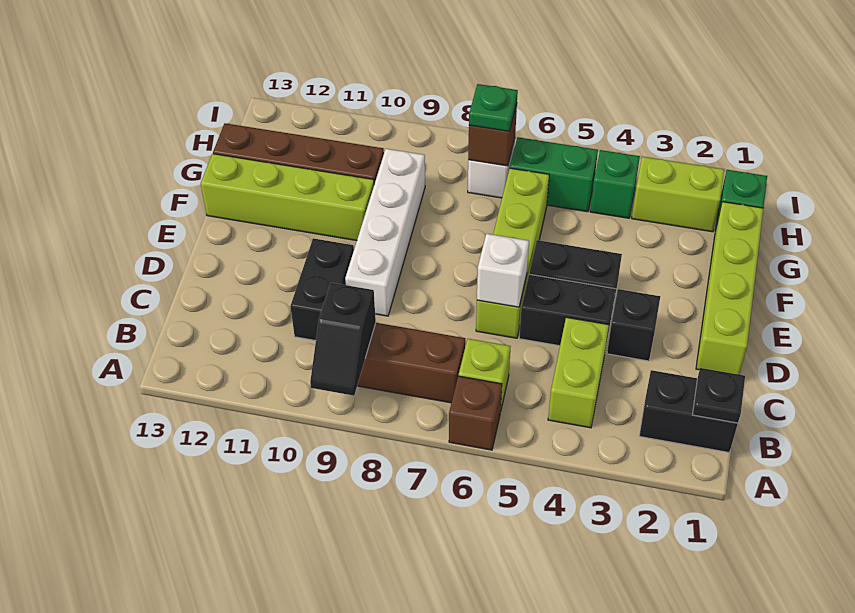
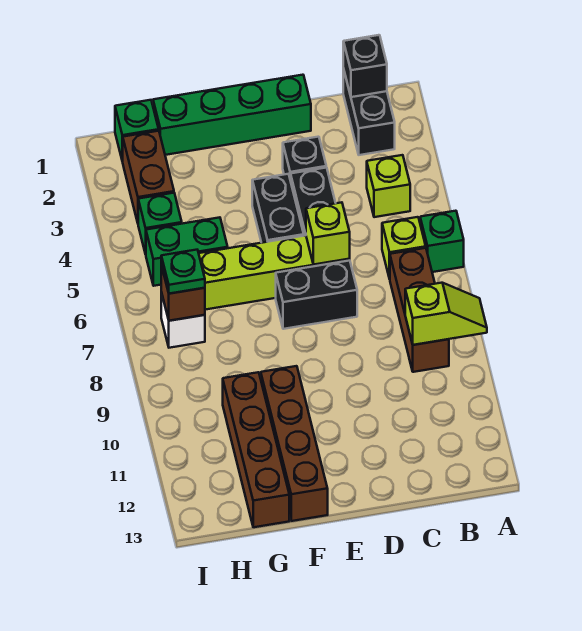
brown 1x1 brick [449,376,502,450] -> green 1x1 brick [420,211,464,272]
black 1x2 slope [310,283,376,396] -> lime 1x2 slope [405,283,487,345]
black 1x1 plate [693,368,745,423] -> black 1x1 brick [343,35,387,97]
lime 1x2 brick [548,317,609,428] -> lime 1x1 brick [367,155,410,217]
black 1x2 brick [290,238,354,340] -> black 1x2 brick moved to [276,261,357,329]
lime 1x4 brick [696,202,763,374] -> green 1x4 brick [153,75,311,155]
white 1x1 brick [477,234,529,307] -> lime 1x1 brick [306,202,350,265]
white 1x4 brick [345,149,425,316] -> none
lime 1x4 brick [201,154,374,240] -> brown 1x4 brick [261,366,328,521]
lime 1x2 brick [632,157,724,232] -> brown 1x2 brick [123,131,174,223]
green 1x2 brick [510,137,598,212] -> green 1x2 brick turned to [146,217,228,286]

